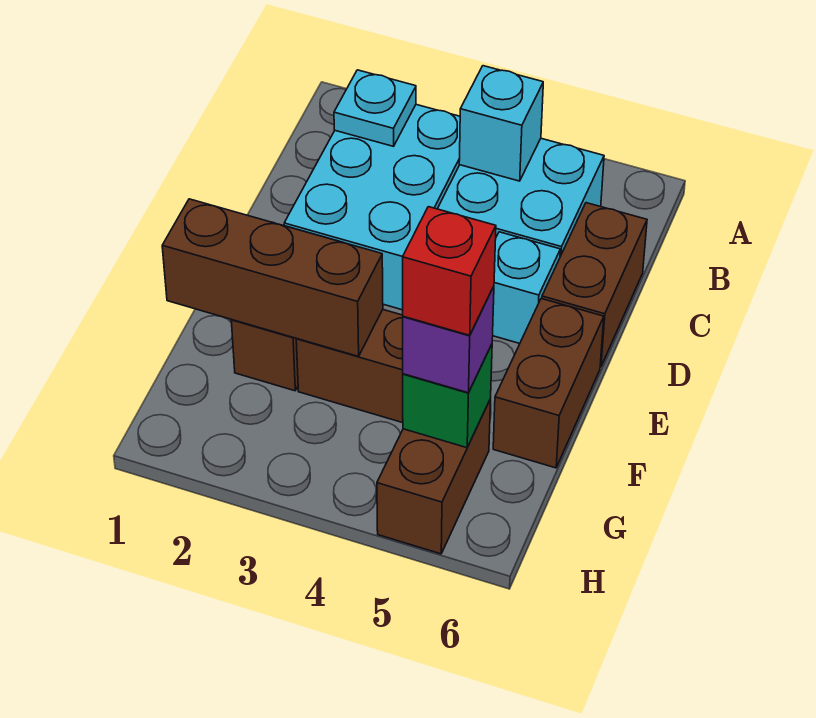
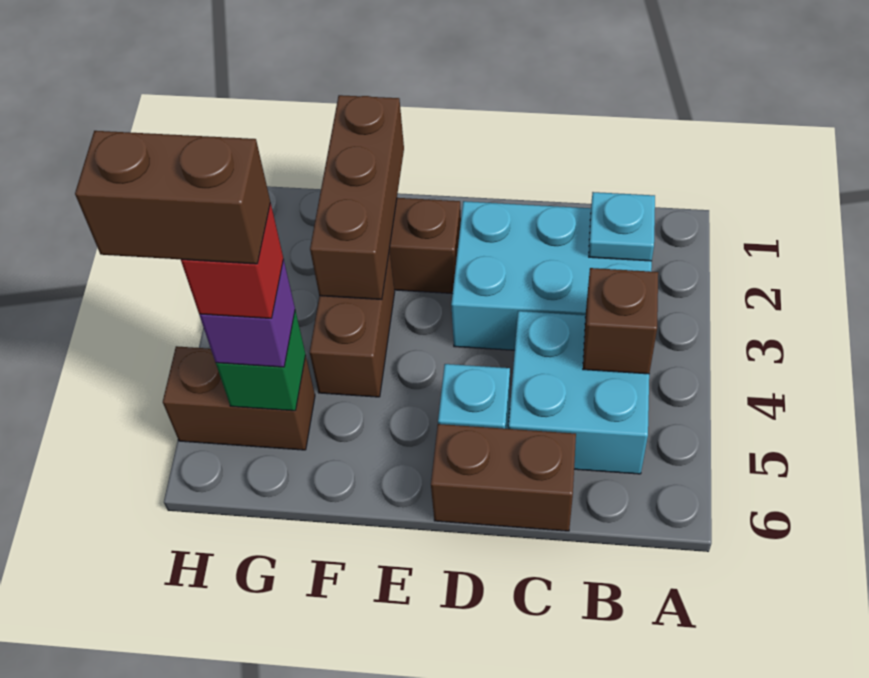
cyan 1x1 brick [459,66,543,181] -> brown 1x1 brick [583,268,658,374]
brown 1x2 brick [493,299,604,468] -> brown 1x2 brick moved to [75,131,270,264]

